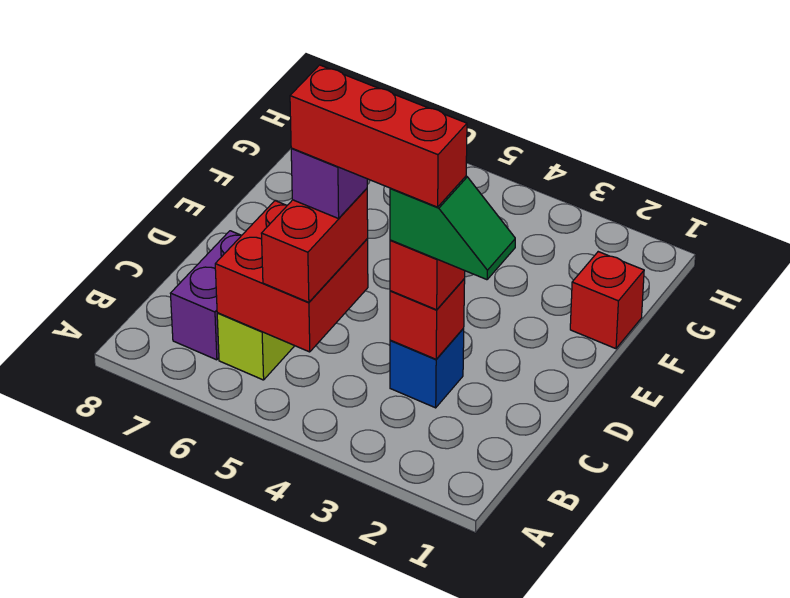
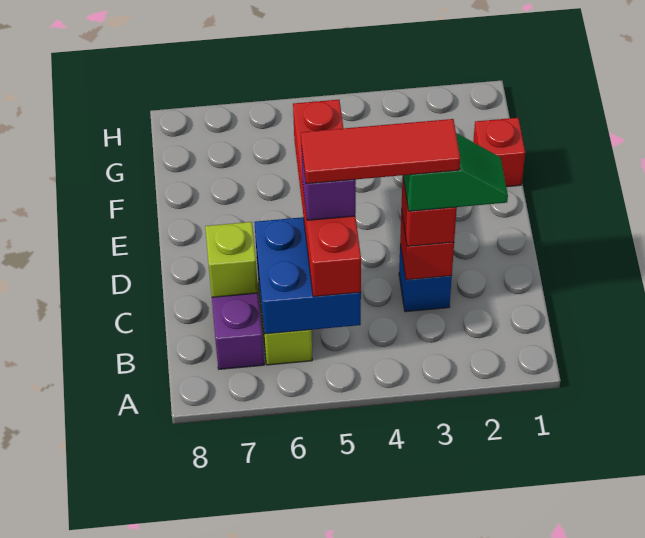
red 2x2 brick [215,201,368,352] -> blue 2x2 brick [254,217,361,334]
red 1x2 brick [261,189,368,302] -> red 1x4 brick [293,100,361,297]
red 1x3 brick [290,65,467,207] -> red 1x3 tile [301,119,460,184]
none -> lime 1x1 brick [205,222,258,297]

